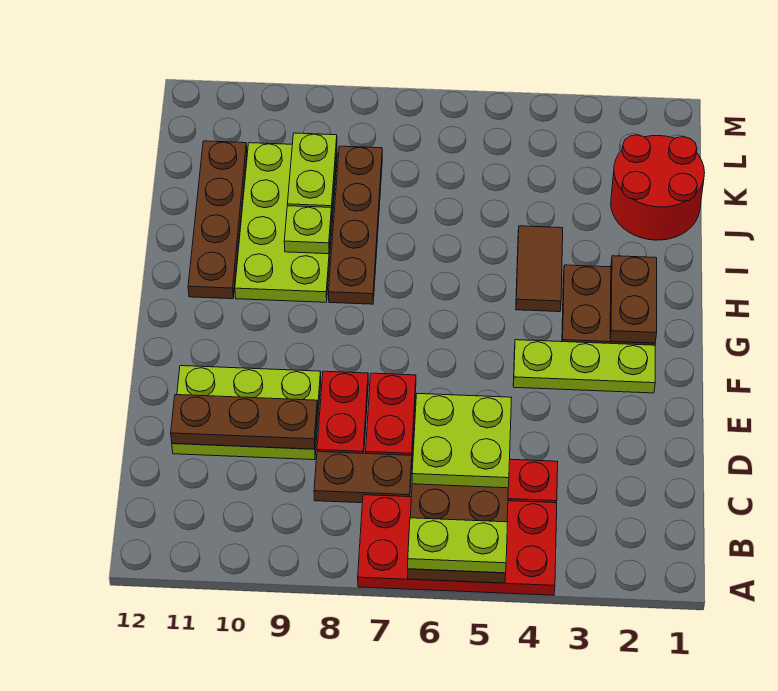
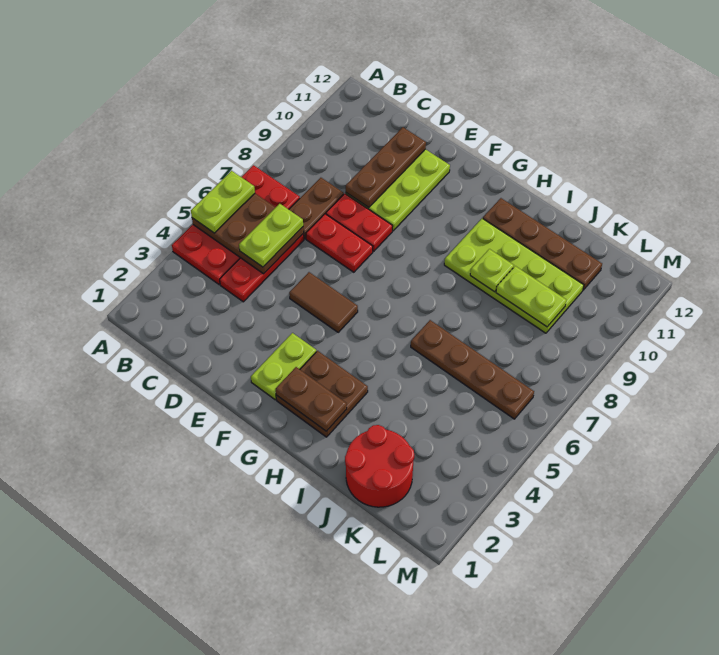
lime 2x2 plate [412,394,512,488] -> lime 1x2 plate [239,204,303,267]
lime 1x3 plate [513,340,655,393] -> lime 1x2 plate [251,333,316,400]
brown 1x2 tile [516,226,563,312] -> brown 1x2 tile moved to [289,272,358,332]
brown 1x4 plate [329,146,382,304] -> brown 1x4 plate moved to [411,320,534,419]

